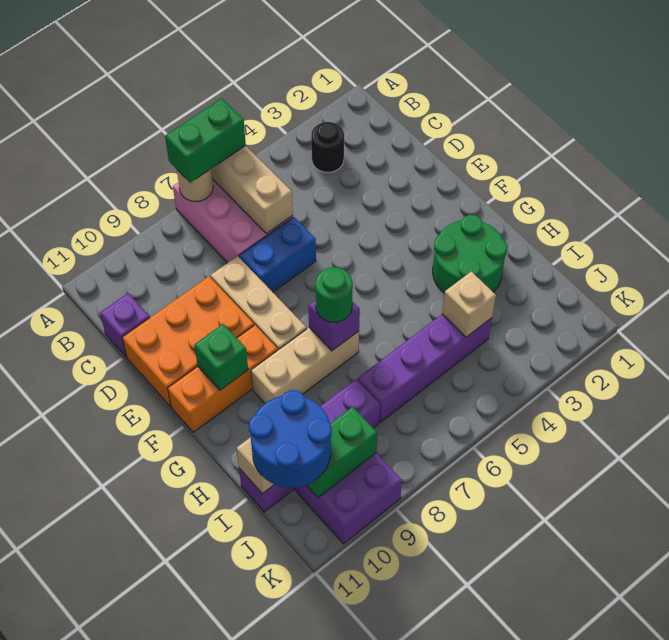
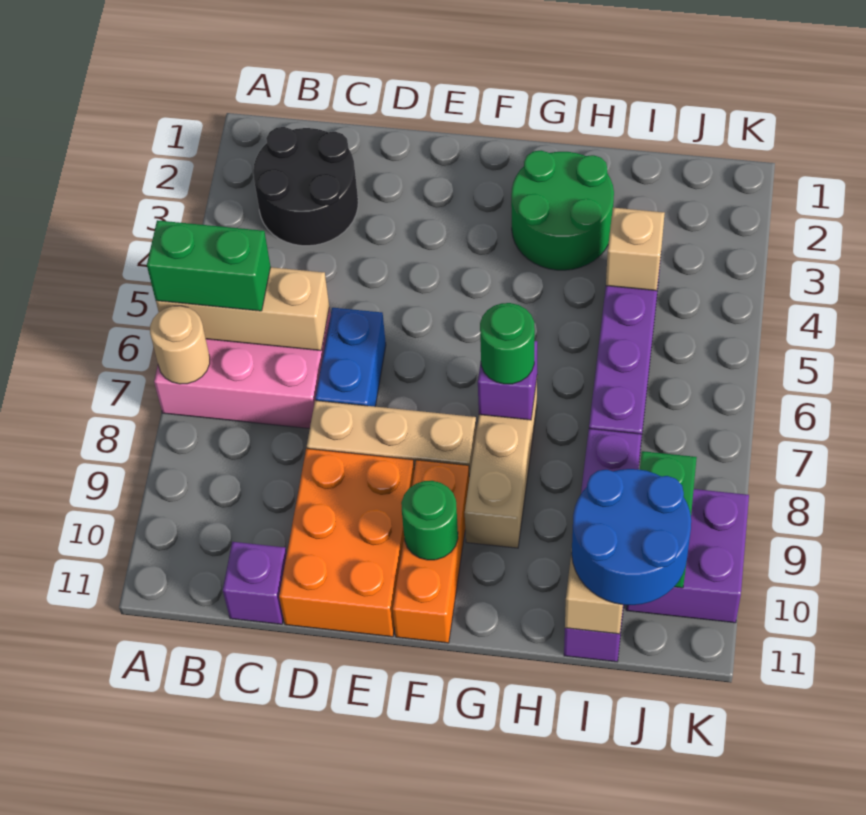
green 1x2 brick [165,98,246,183] -> green 1x2 brick turned to [147,220,271,311]
black 1x1 round brick [311,122,344,172] -> black 2x2 round brick [253,127,358,246]
green 1x1 brick [194,324,248,390] -> green 1x1 round brick [401,481,458,560]

